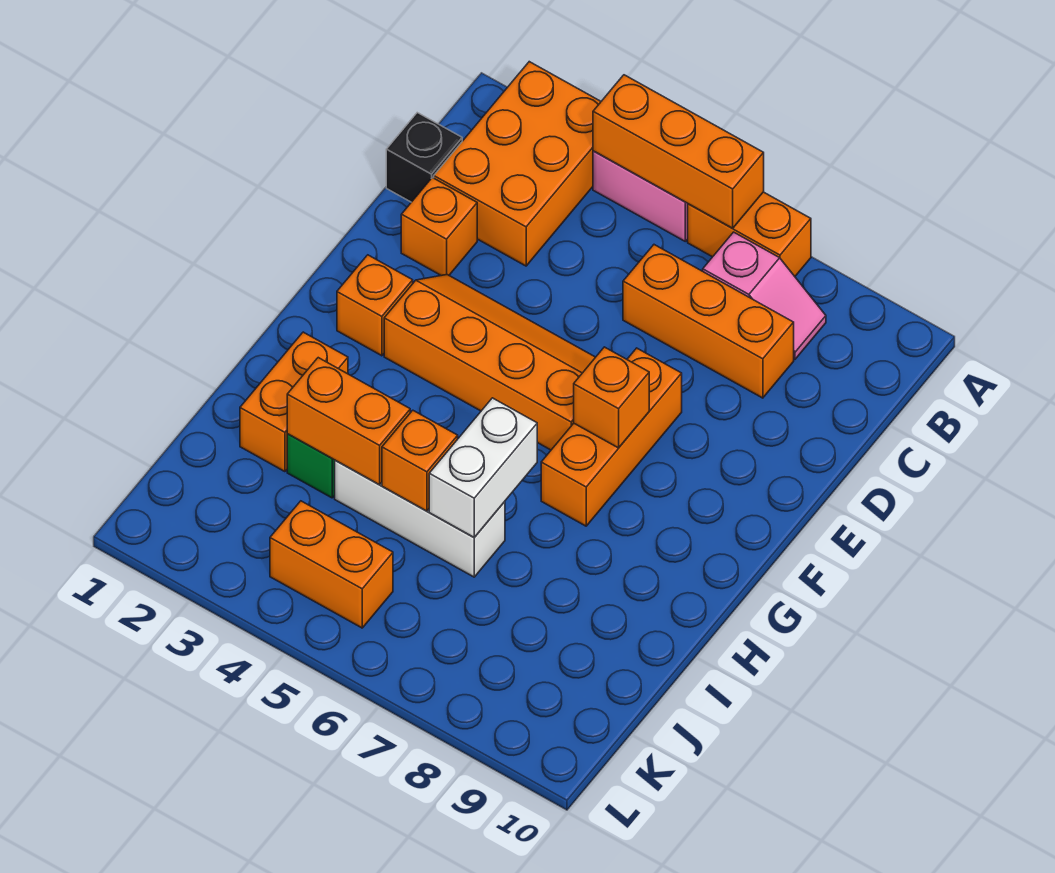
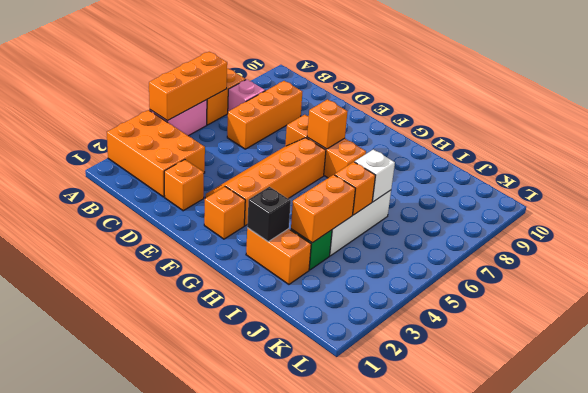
black 1x1 brick [386,113,462,202] -> black 1x1 brick moved to [247,187,291,242]
white 1x2 brick [429,398,537,537] -> white 1x1 brick [355,149,395,202]
orange 1x2 brick [270,501,393,628] -> none

